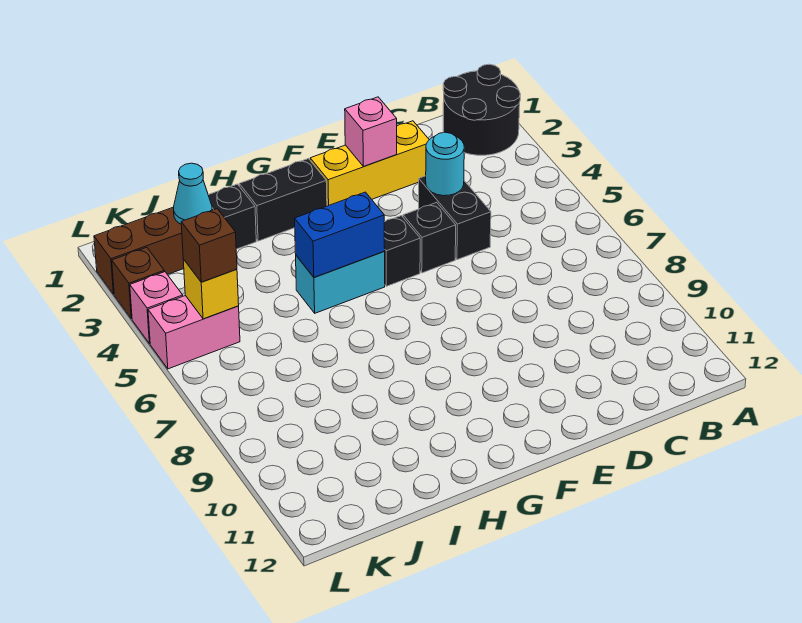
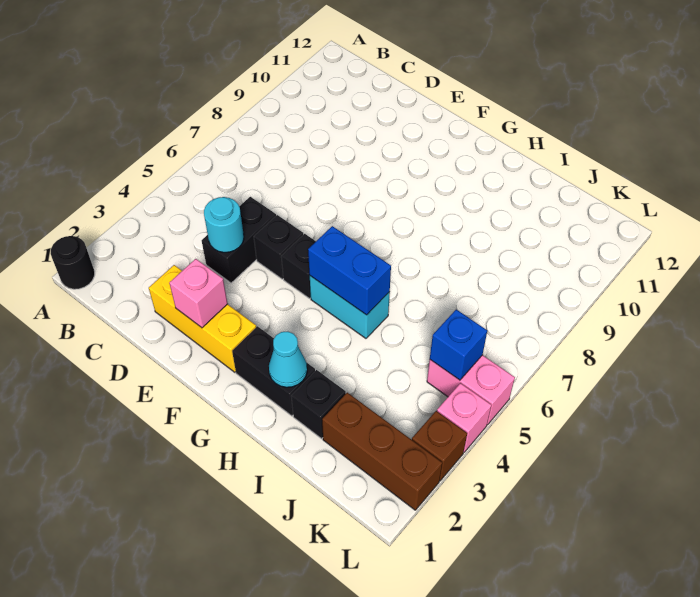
black 2x2 round brick [443,64,520,155] -> black 1x1 round brick [51,236,95,289]
cyan 1x1 cone [174,163,212,224] -> cyan 1x1 cone moved to [269,331,307,387]
yellow 1x1 brick [183,259,239,319] -> blue 1x1 brick [430,310,487,380]
brown 1x1 brick [181,209,237,282] -> none

